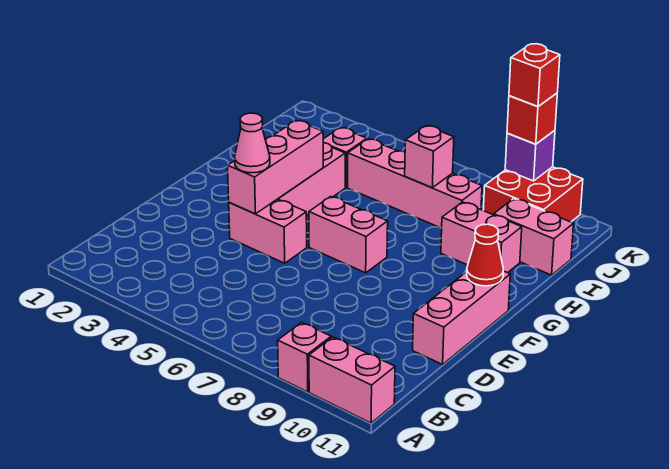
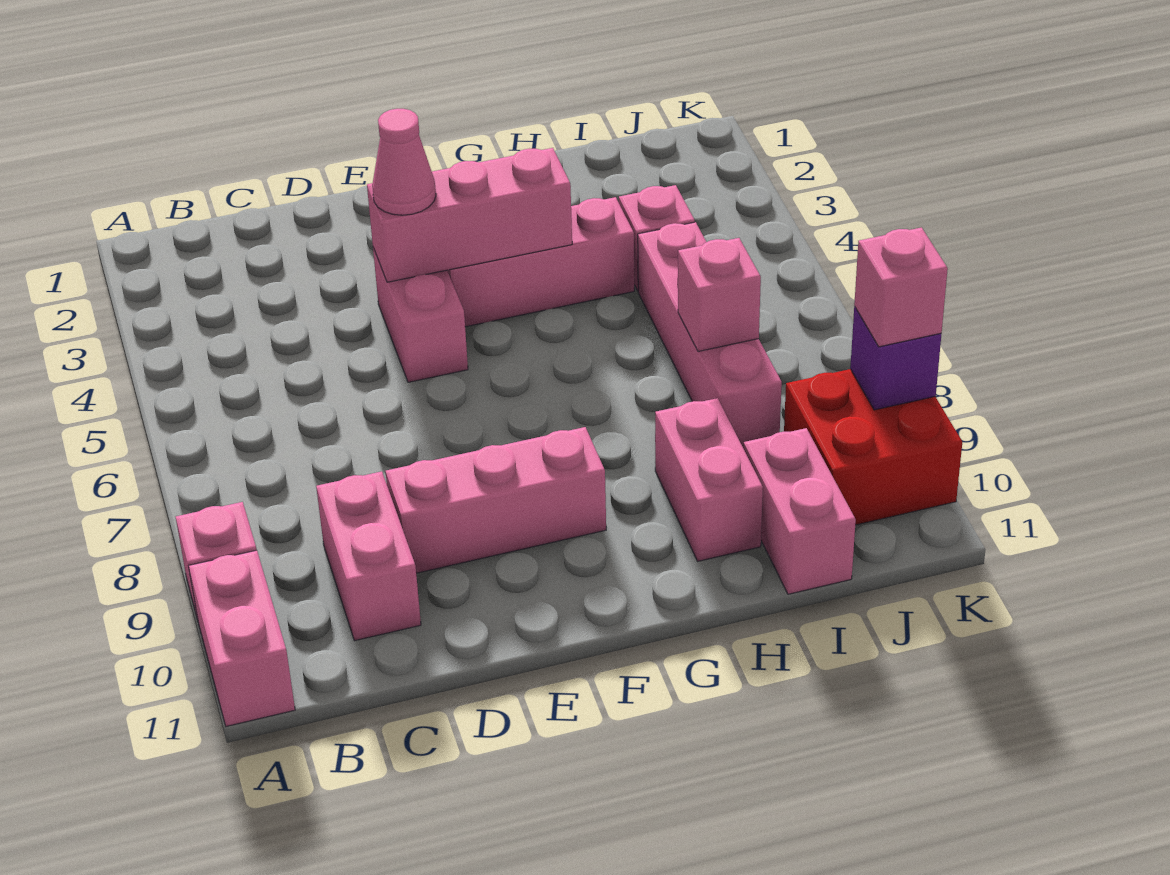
pink 1x3 brick [413,271,510,364] -> pink 1x3 brick moved to [386,427,606,573]
pink 1x2 brick [309,196,388,273] -> pink 1x2 brick moved to [316,471,421,641]
red 1x1 cone [467,224,504,286] -> none
red 1x1 brick [507,93,557,144] -> pink 1x1 brick [854,228,948,347]
red 1x1 brick [509,44,560,106] -> none

